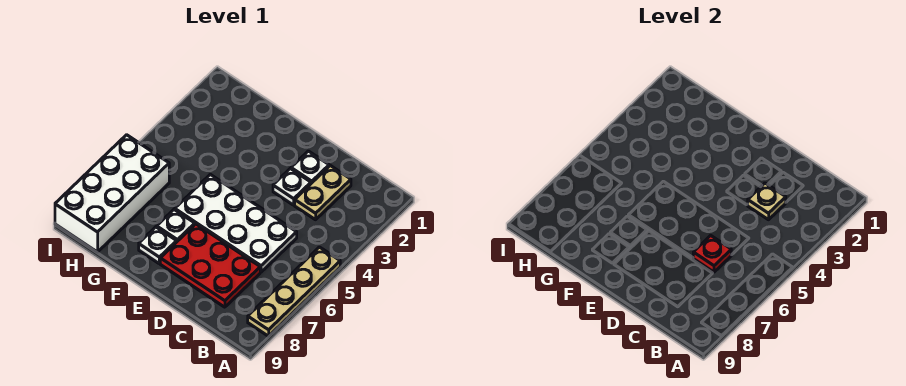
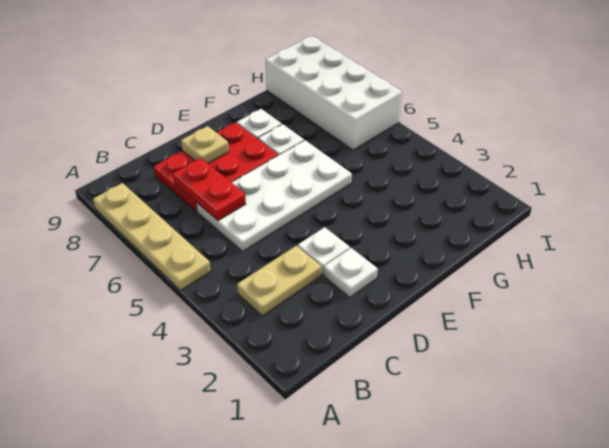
tan 1x2 plate [295,166,351,220] -> tan 1x2 plate turned to [237,246,321,316]
tan 1x1 plate [748,183,786,220] -> tan 1x1 plate moved to [181,126,229,163]
red 1x1 plate [693,235,731,272] -> red 1x2 plate [173,158,246,221]

